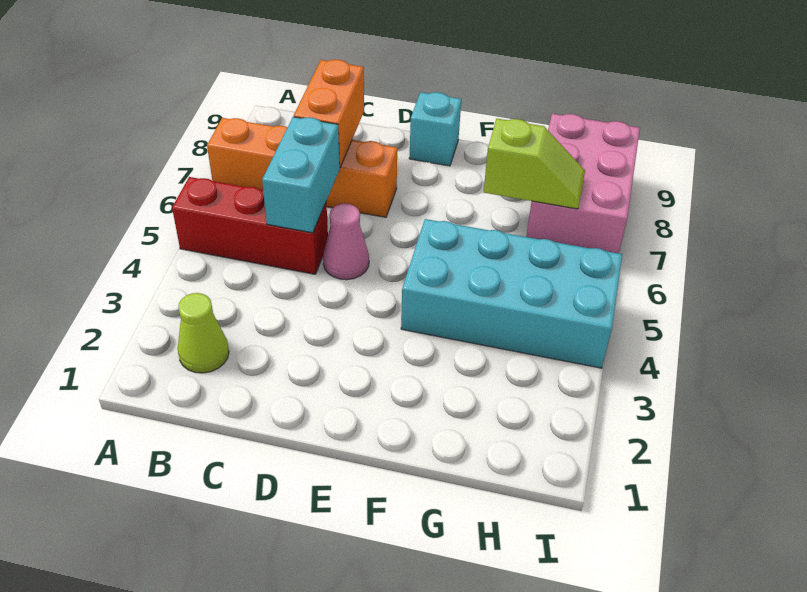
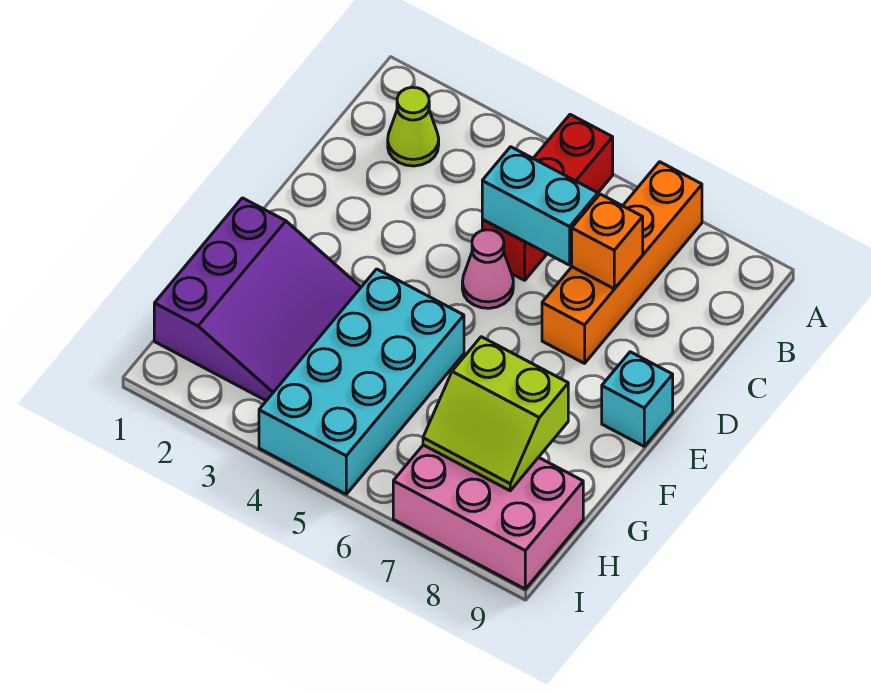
orange 1x2 brick [294,60,364,167] -> orange 1x1 brick [572,194,643,289]
none -> purple 3x3 slope [154,198,361,401]
lime 1x2 slope [484,119,585,209] -> lime 2x2 slope [423,337,568,491]

